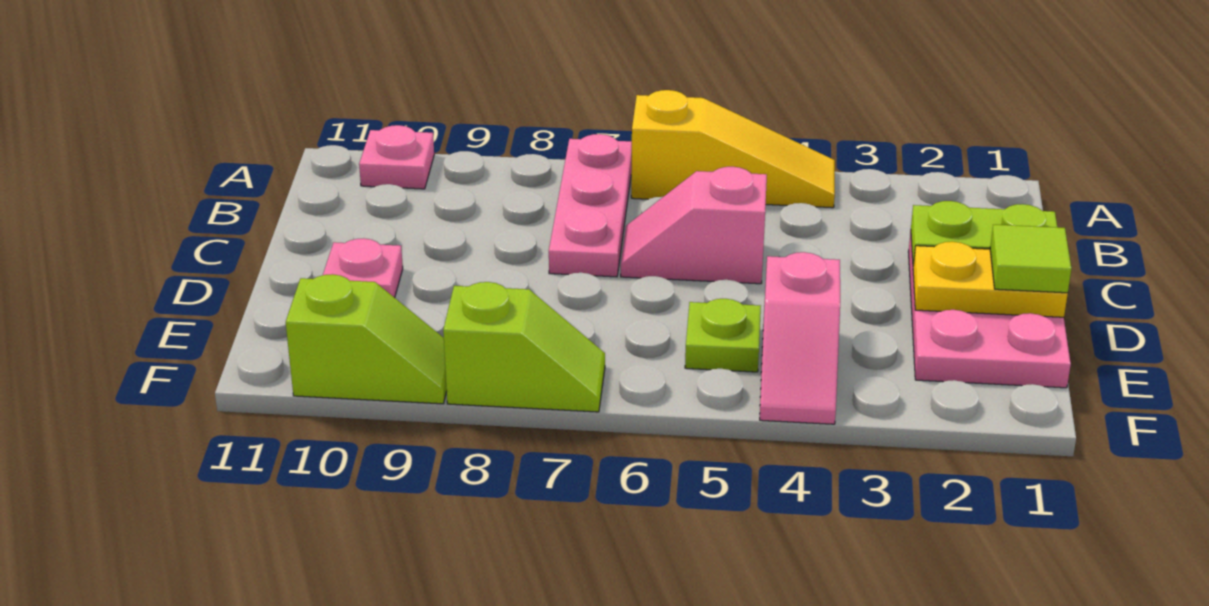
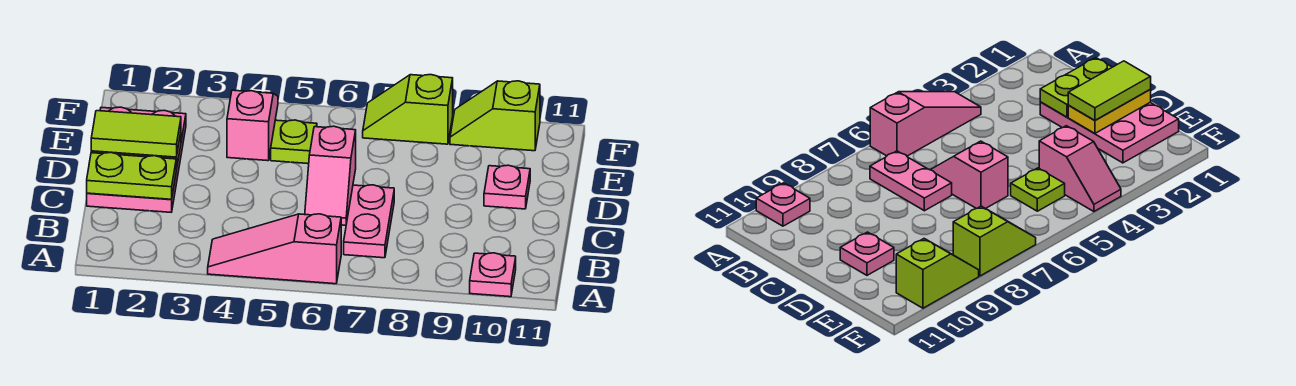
yellow 1x3 slope [631,90,835,208] -> pink 1x3 slope [208,214,341,284]
pink 1x3 plate [549,134,632,277] -> pink 1x2 plate [344,185,394,258]
pink 1x2 slope [621,167,767,284] -> pink 1x2 slope turned to [305,126,356,225]
lime 1x1 tile [990,225,1071,293] -> lime 1x2 tile [91,111,181,157]

